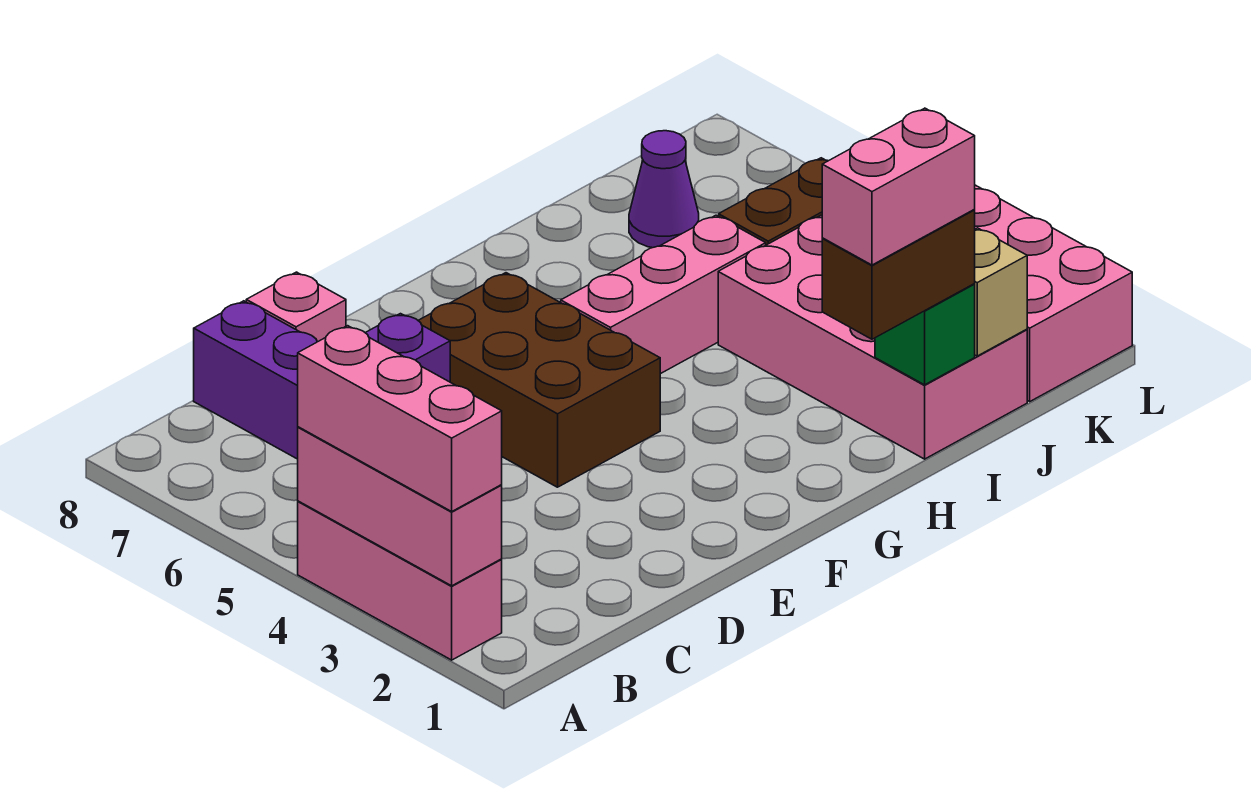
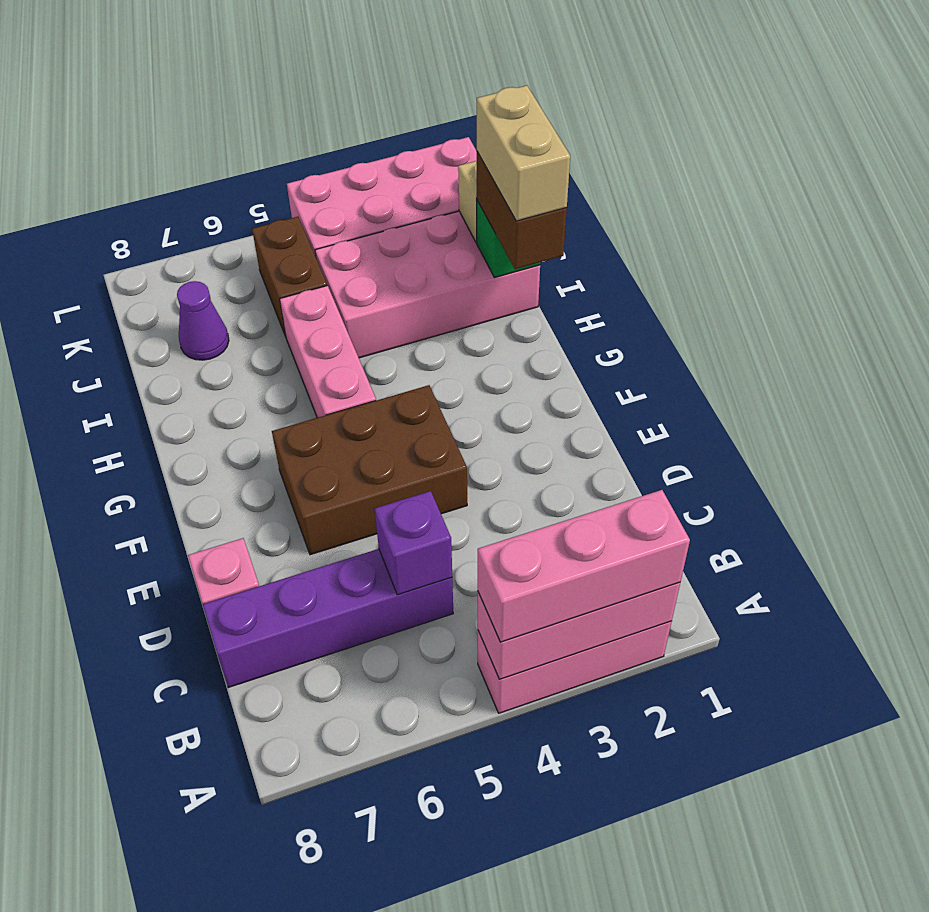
pink 1x2 brick [822,108,975,265] -> tan 1x2 brick [477,85,570,221]

